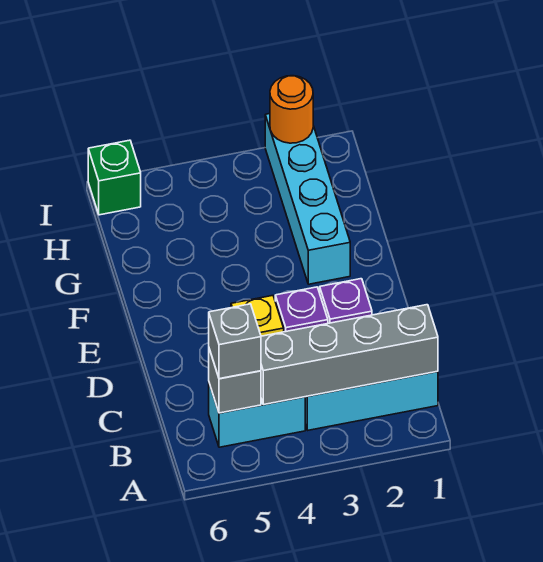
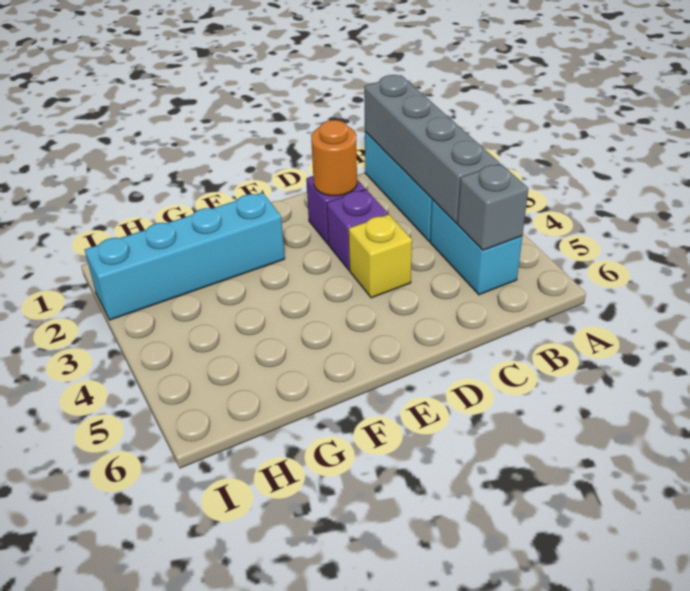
grey 1x1 brick [209,304,261,379] -> none
orange 1x1 round brick [270,76,313,143] -> orange 1x1 round brick moved to [311,120,357,196]
green 1x1 brick [88,140,141,215] -> none

